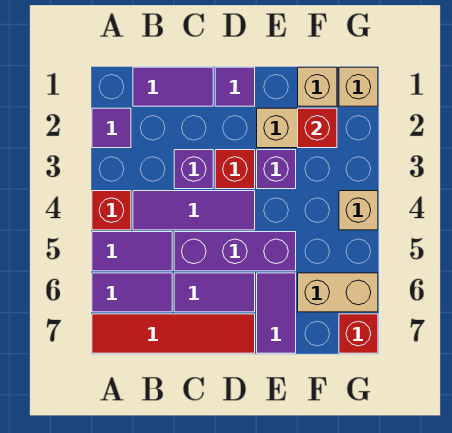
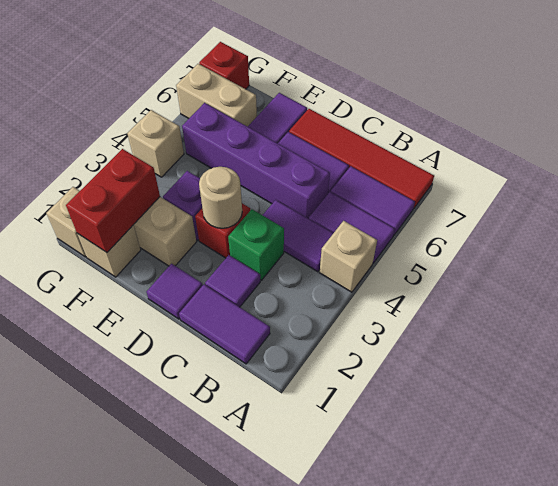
purple 1x1 tile [92,108,131,148] -> purple 1x1 tile moved to [205,255,260,307]
red 1x1 brick [92,191,131,230] -> tan 1x1 brick [320,221,377,292]
purple 1x3 tile [133,191,255,230] -> purple 1x2 tile [263,200,333,272]
purple 1x1 brick [174,150,213,189] -> green 1x1 brick [228,209,284,280]
purple 1x3 brick [174,232,296,271] -> purple 1x4 brick [182,103,330,219]
none -> tan 1x1 round brick [199,167,242,228]
red 1x1 brick [298,108,337,148] -> red 1x2 brick [66,149,160,252]

